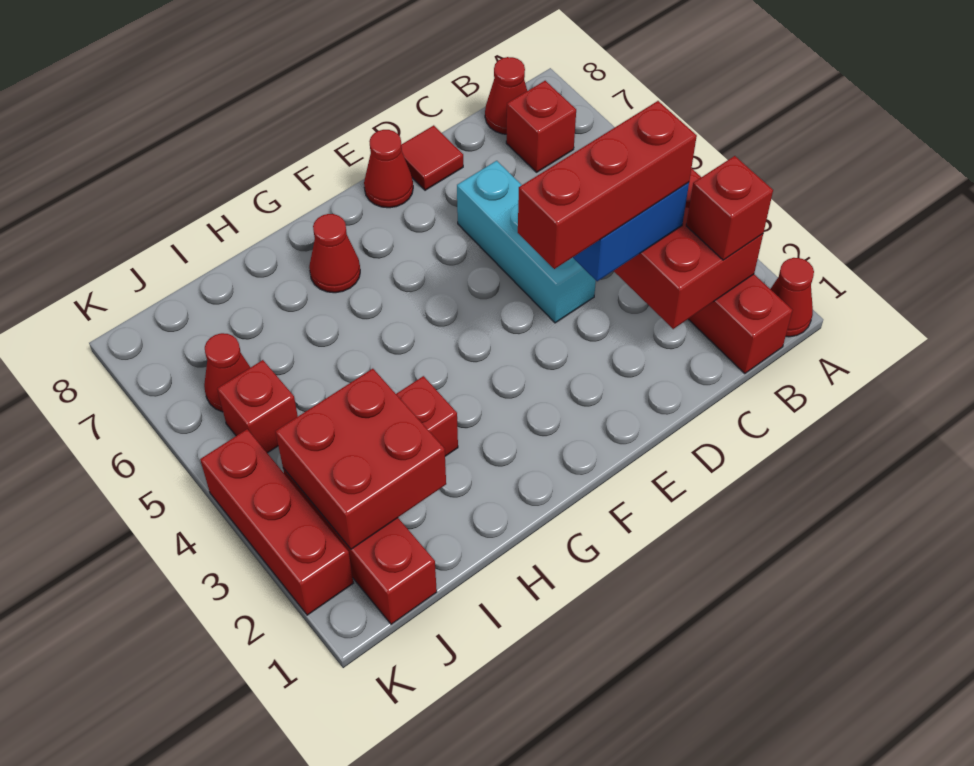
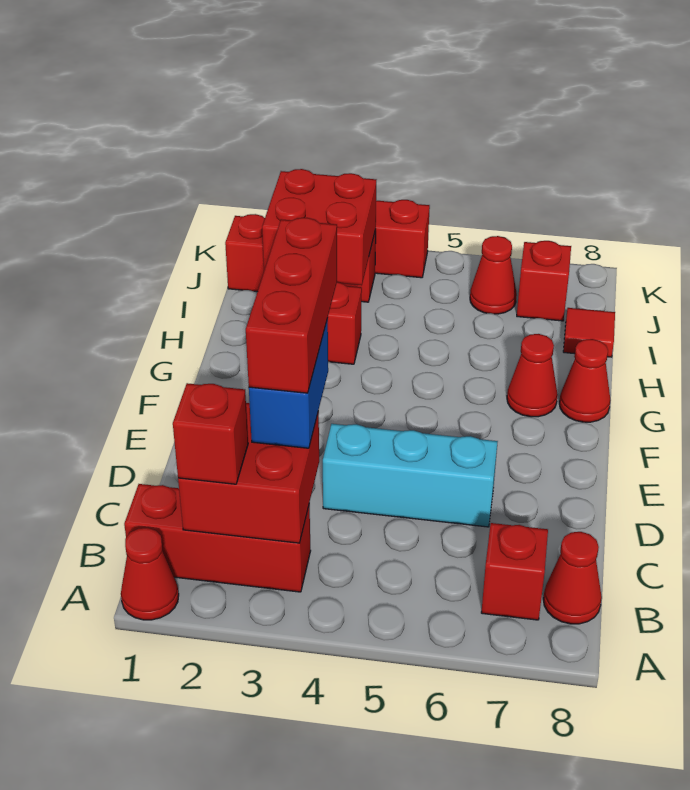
red 1x1 tile [401,125,463,190] -> red 1x1 tile moved to [563,308,615,357]
red 1x1 cone [364,130,413,208] -> red 1x1 cone moved to [559,339,610,422]
red 1x1 brick [217,360,298,453] -> red 1x1 brick moved to [517,241,571,321]

